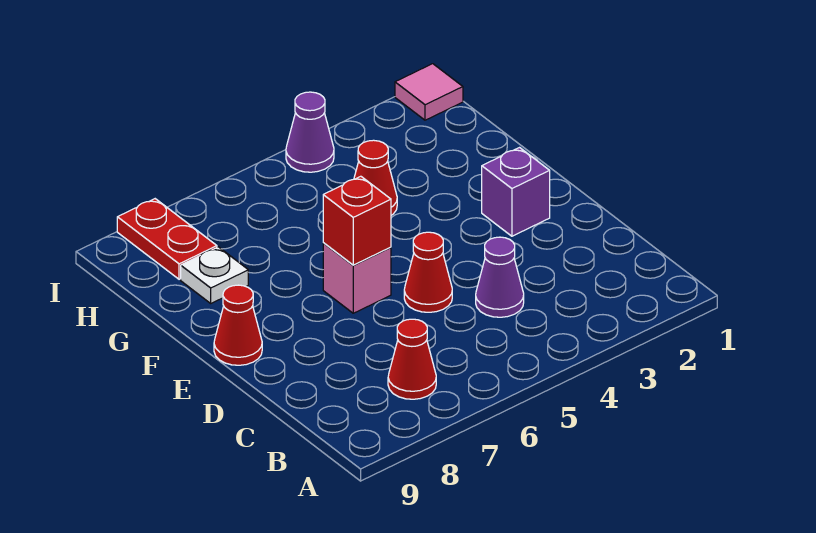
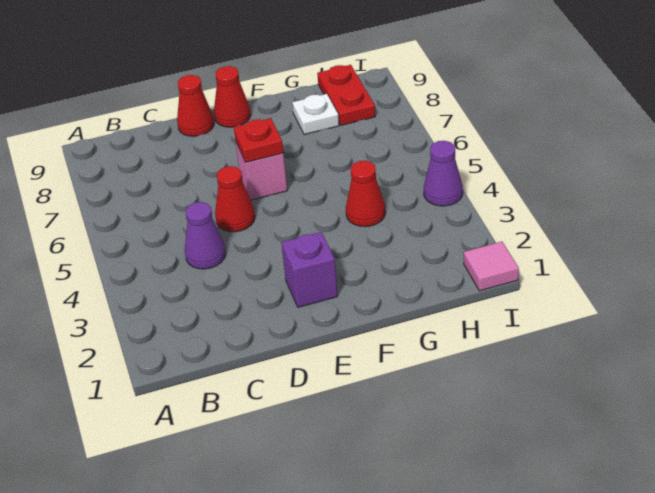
red 1x1 cone [388,319,436,399] -> red 1x1 cone moved to [177,75,214,136]
red 1x1 brick [323,176,391,265] -> red 1x1 plate [234,118,283,162]
red 1x2 plate [117,199,217,279] -> red 1x2 plate turned to [317,65,375,125]

